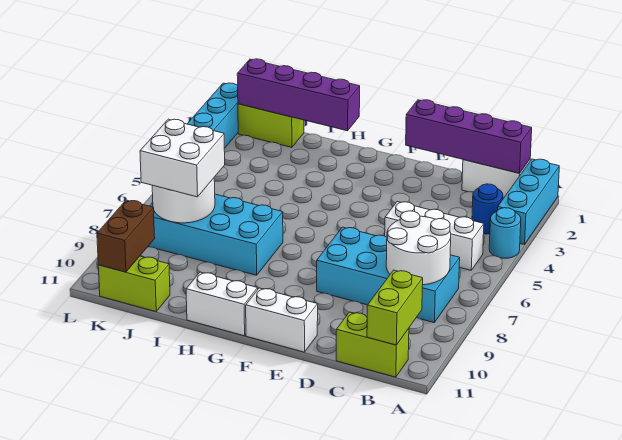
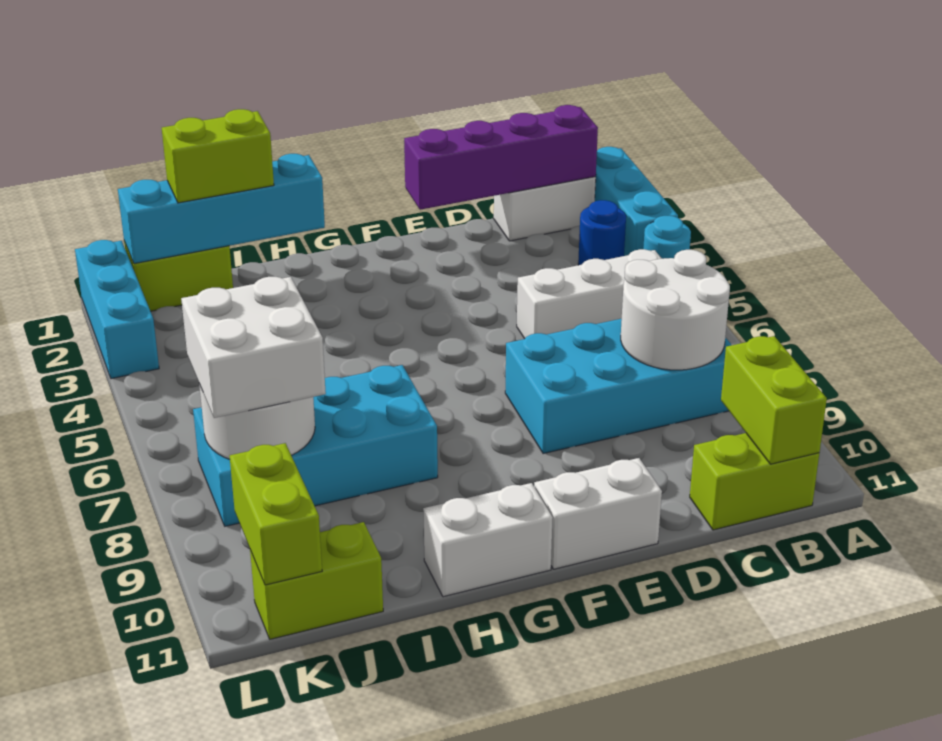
purple 1x4 brick [237,59,360,131] -> cyan 1x4 brick [118,154,325,264]
none -> lime 1x2 brick [162,109,274,203]
brown 1x2 brick [97,200,155,272] -> lime 1x2 brick [230,443,322,585]

